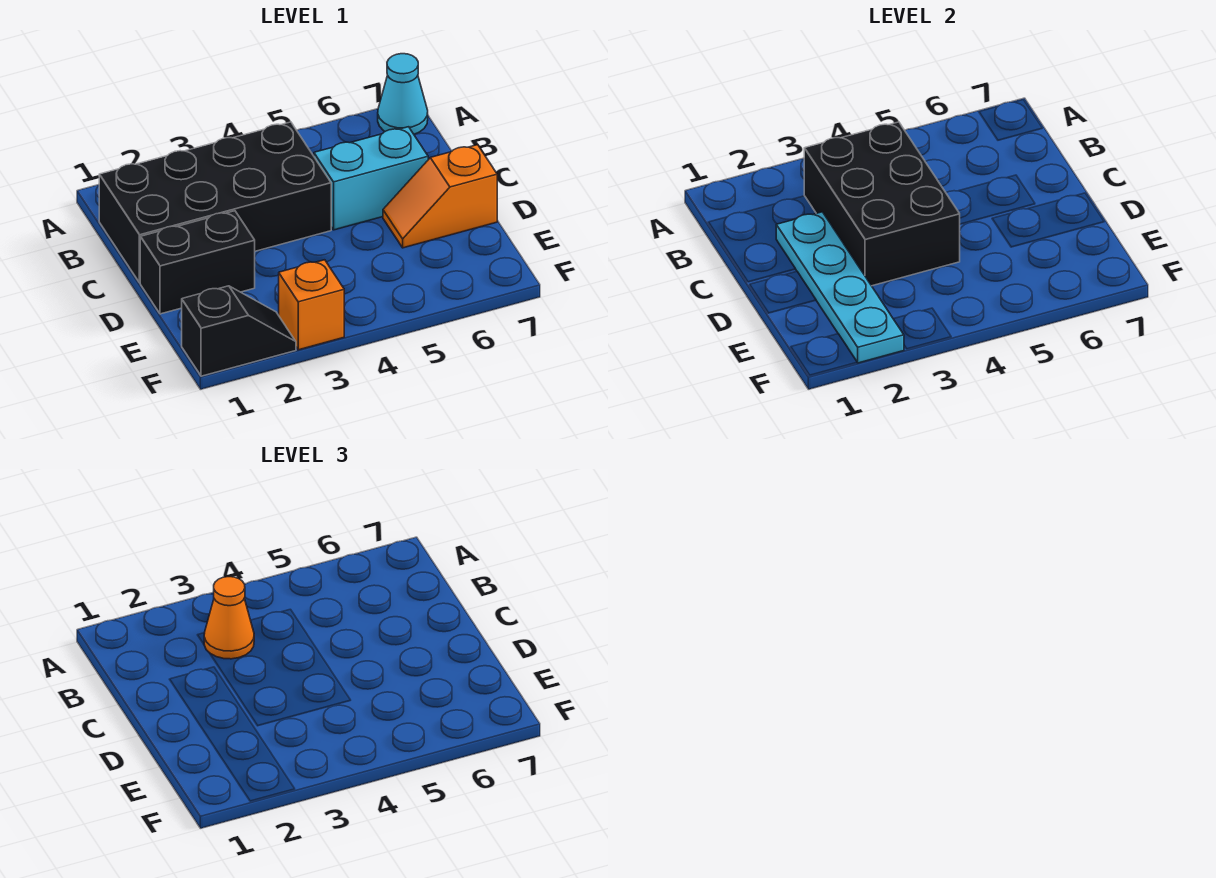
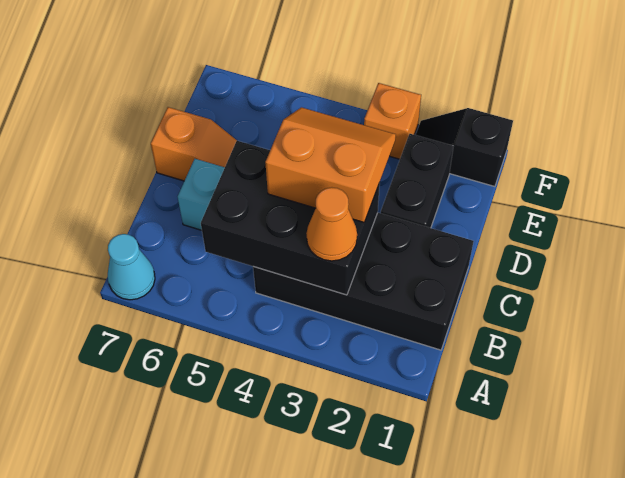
black 2x3 brick [804,122,960,286] -> black 2x3 brick turned to [201,141,380,295]
cyan 1x4 plate [776,212,904,363] -> none
none -> orange 2x2 slope [265,107,396,222]
black 1x2 brick [140,211,255,314] -> black 1x2 brick turned to [381,134,453,228]

